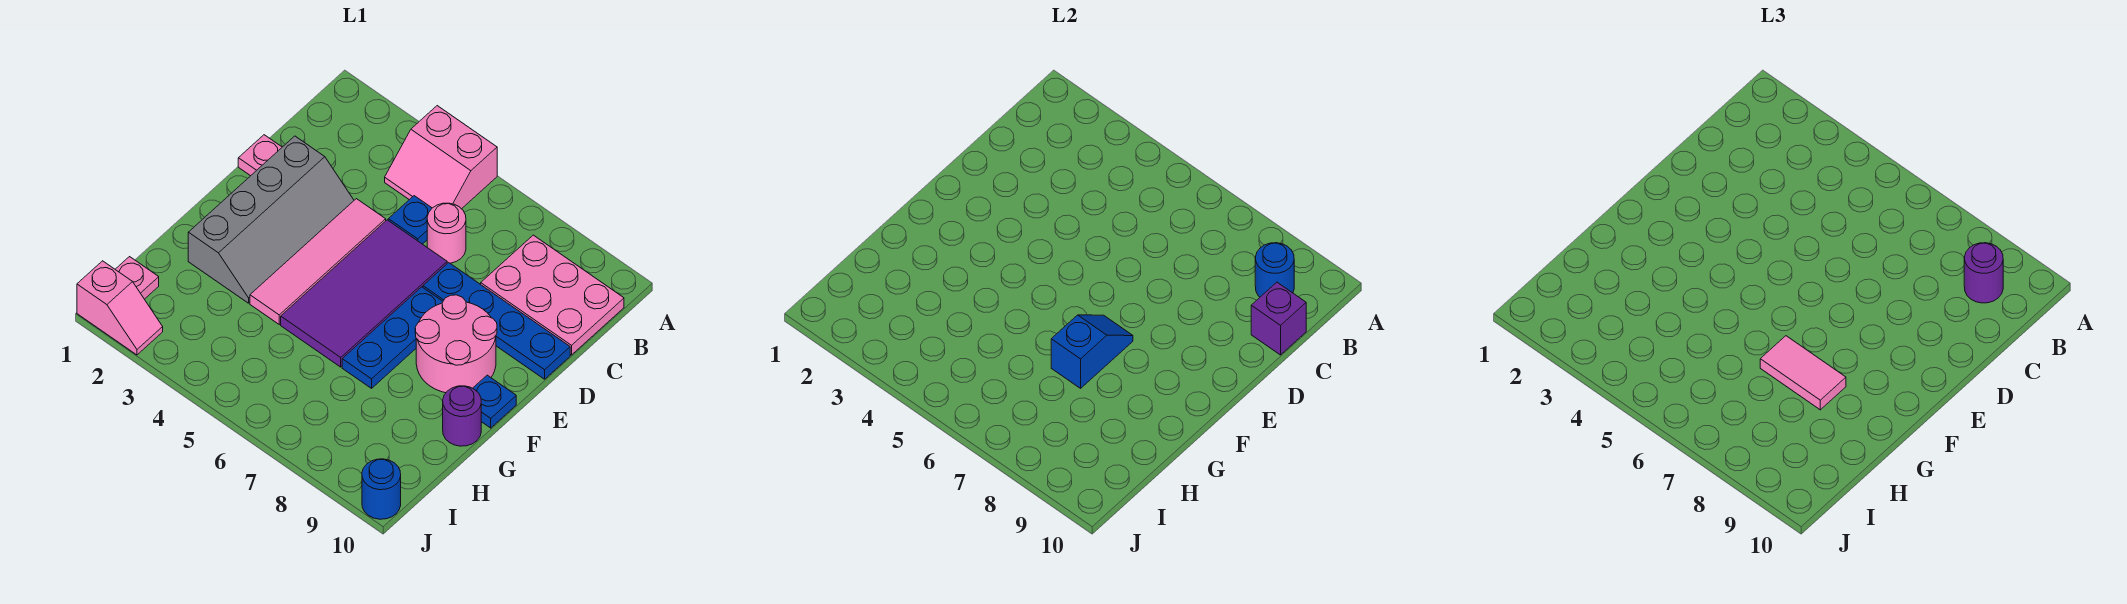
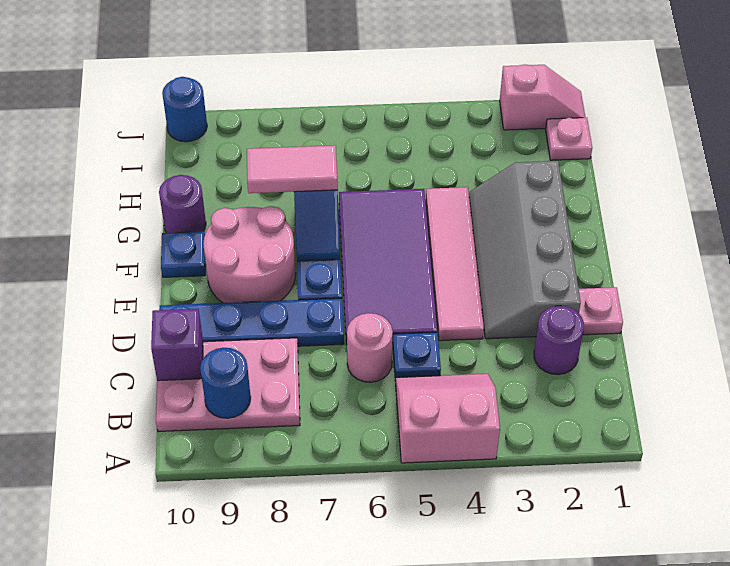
purple 1x1 round brick [1964,243,2003,303] -> purple 1x1 round brick moved to [534,306,584,375]
pink 1x2 slope [77,261,163,355] -> pink 1x2 slope turned to [500,64,586,130]

